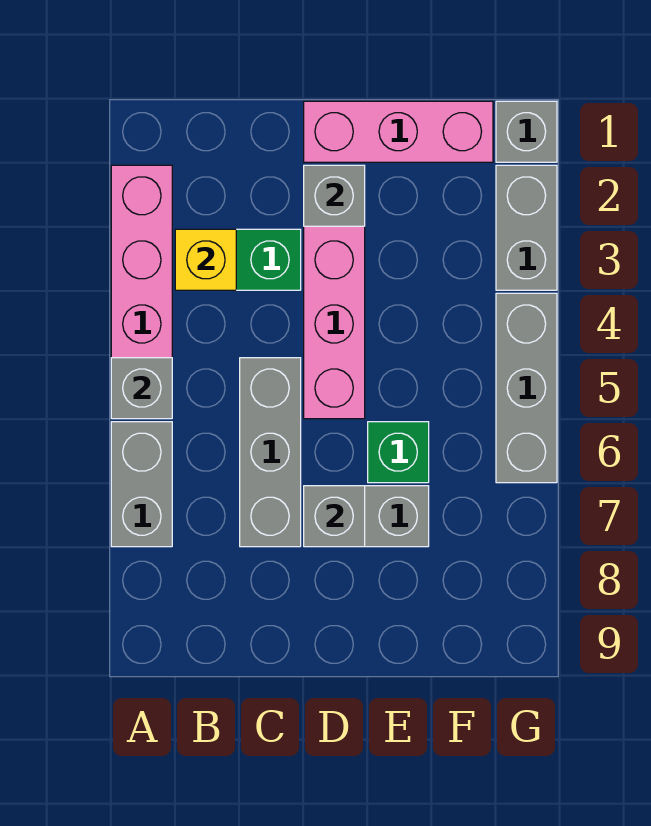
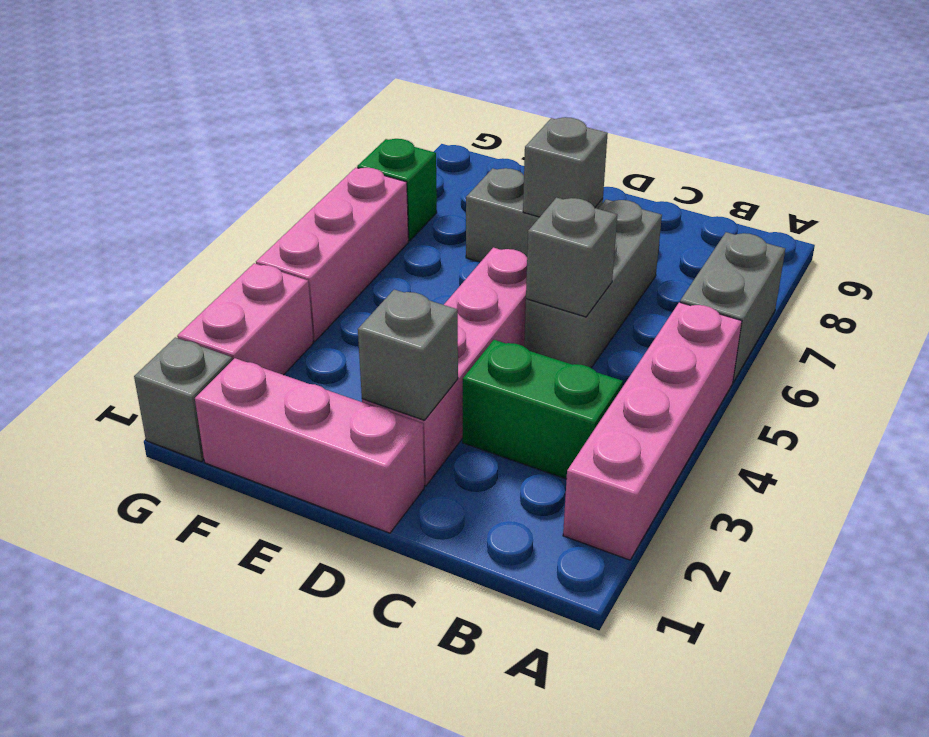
grey 1x1 brick [111,358,172,419] -> grey 1x1 brick moved to [526,198,617,317]
yellow 1x1 brick [175,229,236,290] -> none
green 1x1 brick [368,422,429,483] -> green 1x1 brick moved to [357,139,437,241]
grey 1x2 brick [496,165,557,290] -> pink 1x2 brick [177,263,313,375]
grey 1x3 brick [496,293,557,483] -> pink 1x3 brick [256,168,409,341]

